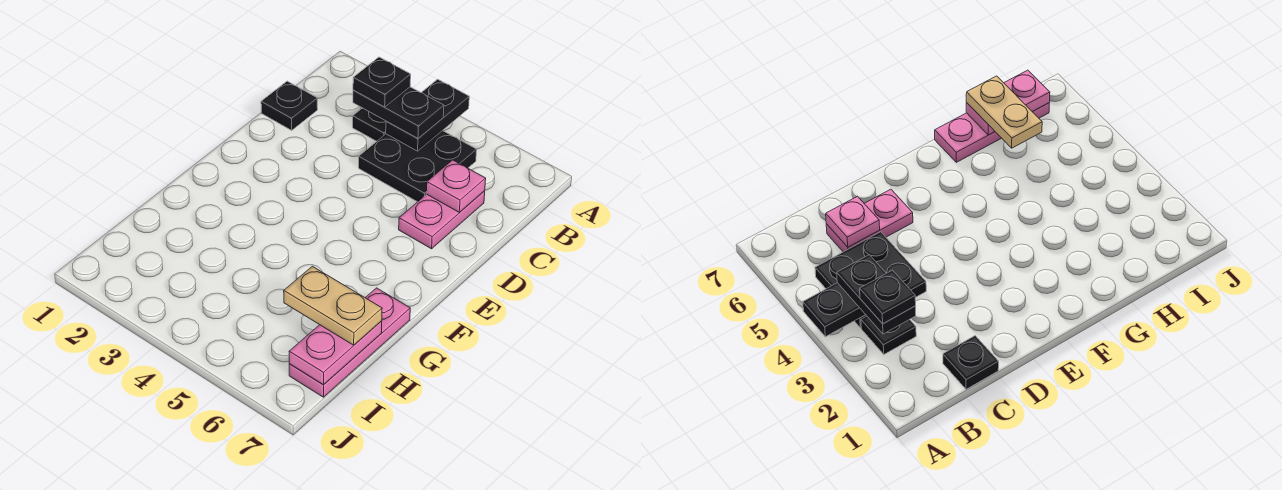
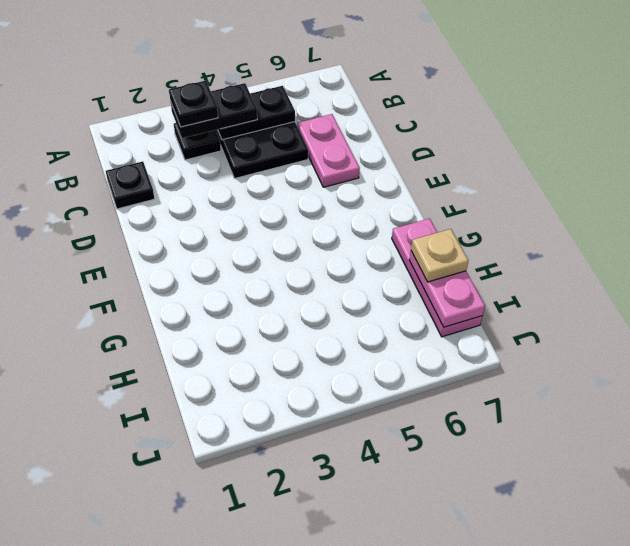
black 1x2 plate [386,79,469,151] -> black 1x2 plate turned to [218,86,295,140]
pink 1x1 plate [426,160,486,212] -> none
tan 1x2 plate [284,266,382,345] -> tan 1x1 plate [411,229,468,282]

